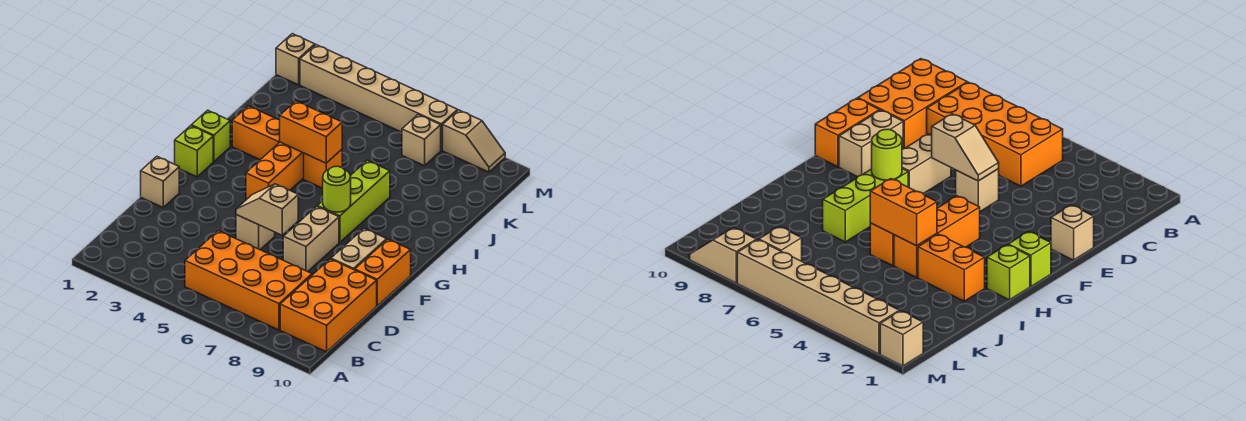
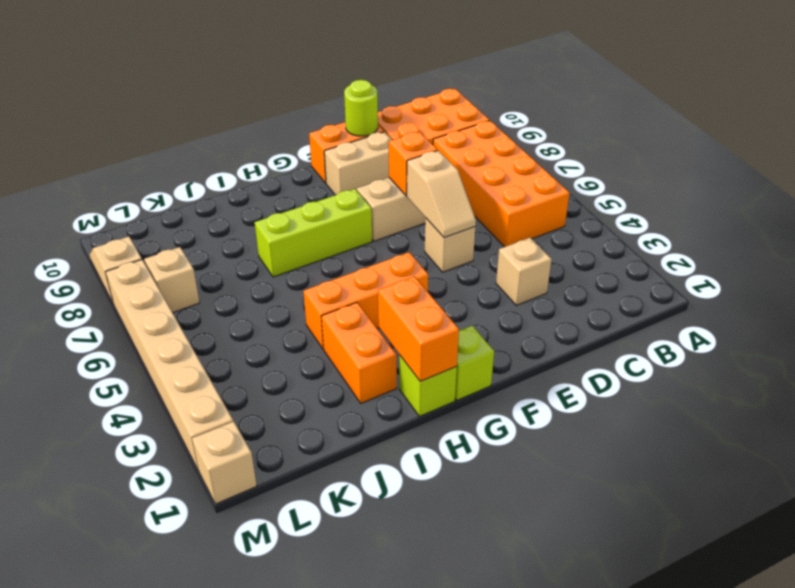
tan 1x1 brick [141,157,179,207] -> tan 1x1 brick moved to [496,238,552,305]
lime 1x1 round brick [323,166,351,212] -> lime 1x1 round brick moved to [344,80,378,136]
orange 1x2 brick [280,101,342,163] -> orange 1x2 brick moved to [378,276,459,381]
orange 1x1 brick [304,149,342,188] -> orange 1x1 brick moved to [389,132,438,196]

